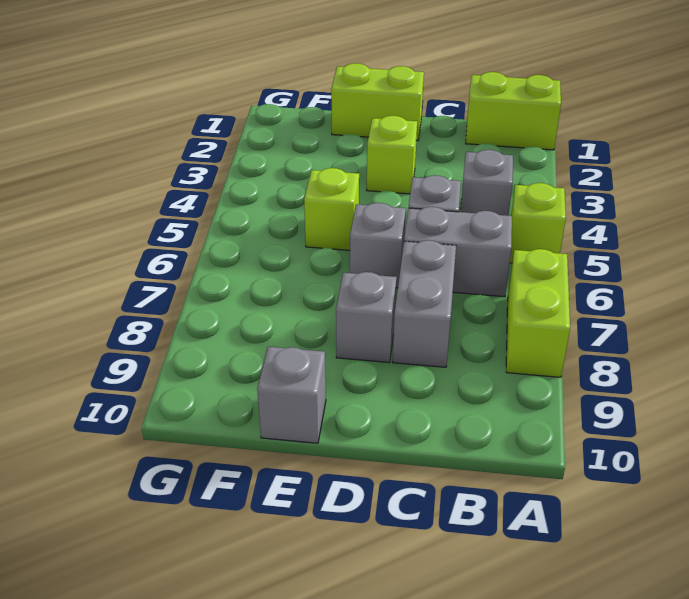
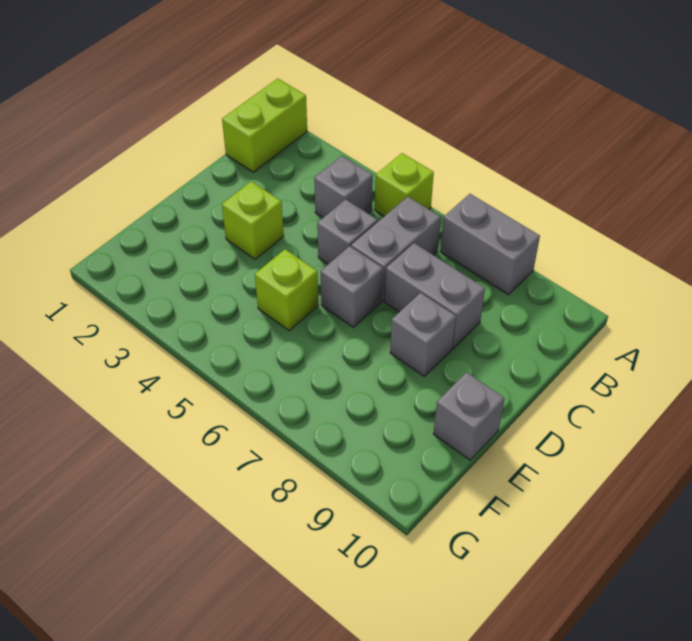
lime 1x2 brick [506,249,570,377] -> grey 1x2 brick [440,194,540,295]
lime 1x2 brick [331,63,424,141] -> none

